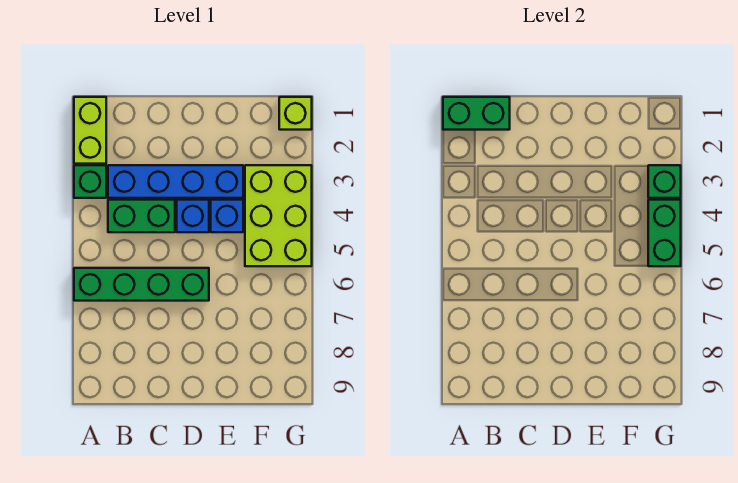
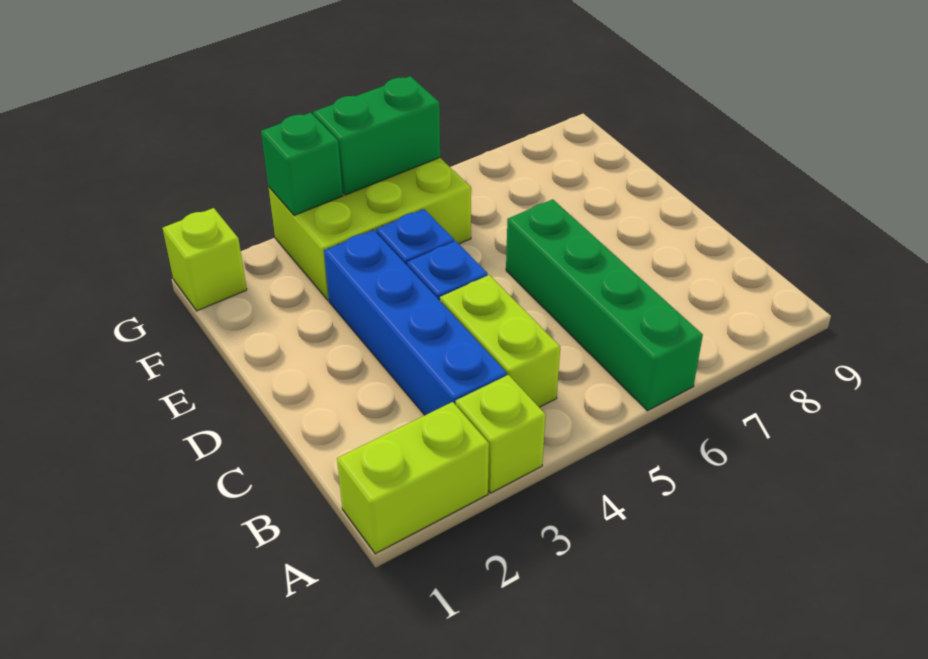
green 1x2 brick [443,97,510,130] -> none
green 1x1 brick [74,165,106,198] -> lime 1x1 brick [456,375,546,493]
green 1x2 brick [108,200,175,232] -> lime 1x2 brick [440,275,560,407]

